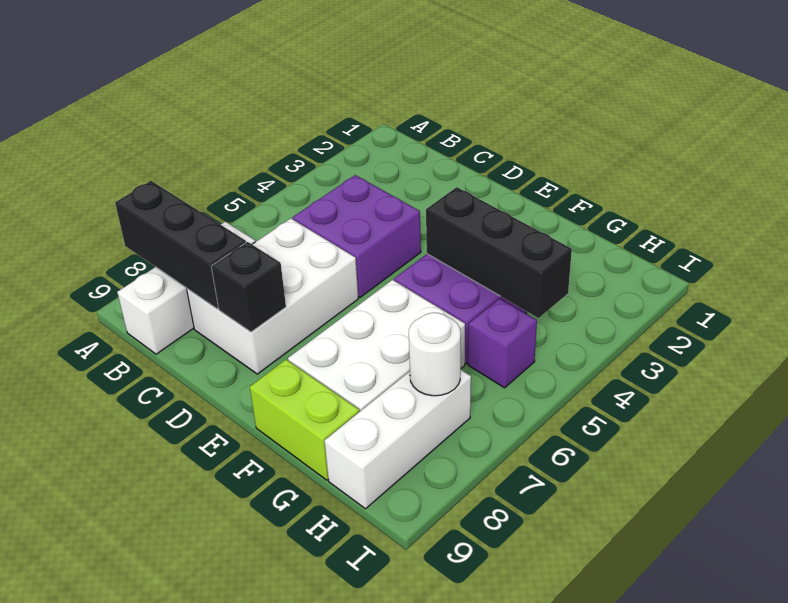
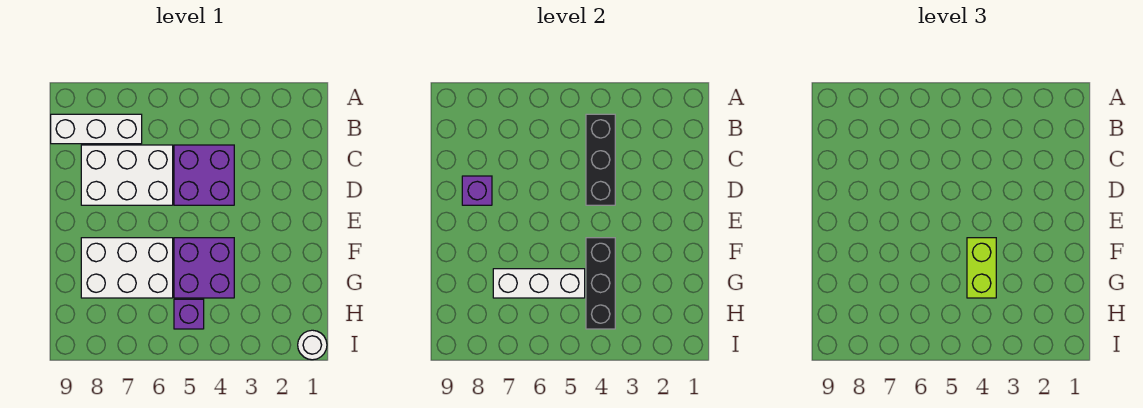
black 1x3 brick [115,181,246,309] -> black 1x3 brick moved to [586,114,615,205]
black 1x1 brick [211,242,286,332] -> purple 1x1 brick [462,176,492,205]
lime 1x2 brick [250,360,359,480] -> lime 1x2 brick moved to [967,238,996,298]
white 1x3 brick [325,370,471,509] -> white 1x3 brick moved to [493,269,585,298]
white 1x1 round brick [409,313,461,396] -> white 1x1 round brick moved to [298,330,327,360]

